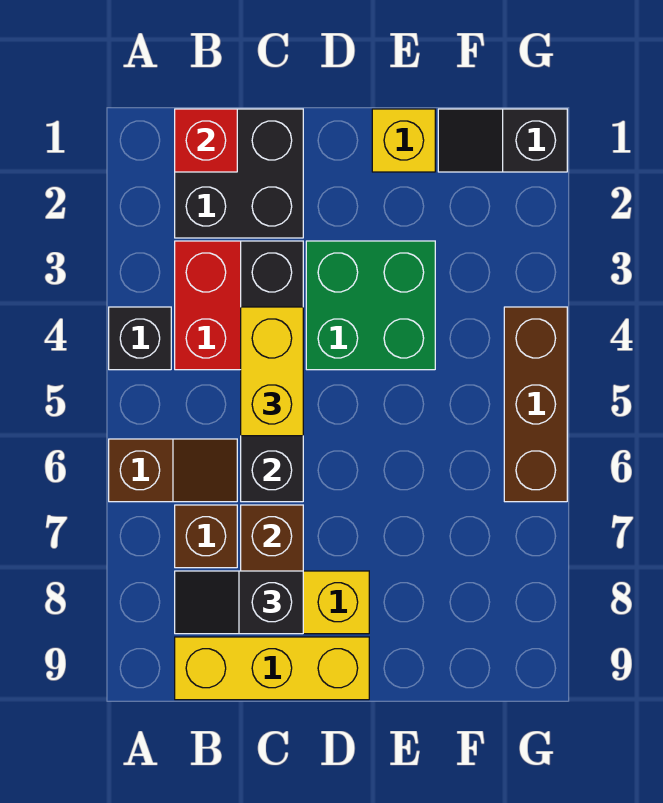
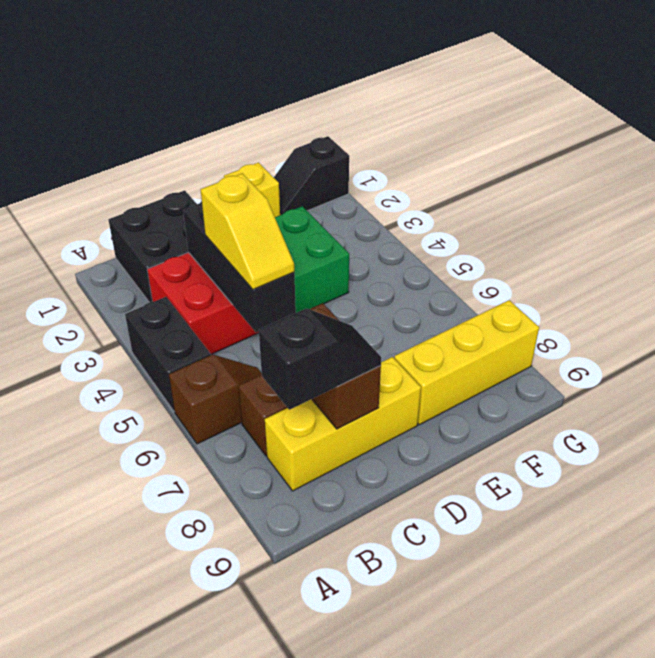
black 1x1 brick [109,307,171,370] -> black 1x2 brick [125,297,211,411]
red 1x1 brick [175,109,237,172] -> none
black 1x2 slope [175,571,303,634] -> black 1x2 slope turned to [259,308,381,410]
yellow 1x3 brick [175,637,369,700] -> yellow 1x3 brick moved to [394,300,539,425]
black 1x4 brick [241,241,303,502] -> black 1x3 brick [183,201,296,332]
yellow 1x2 brick [241,307,303,436] -> yellow 1x2 slope [201,173,294,289]
brown 1x3 brick [504,307,567,502] -> none

